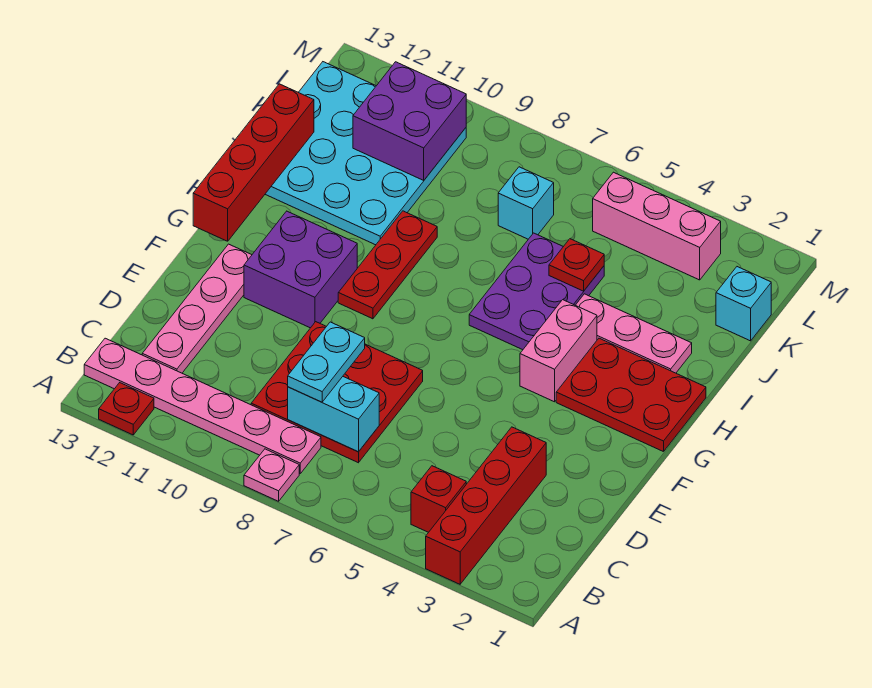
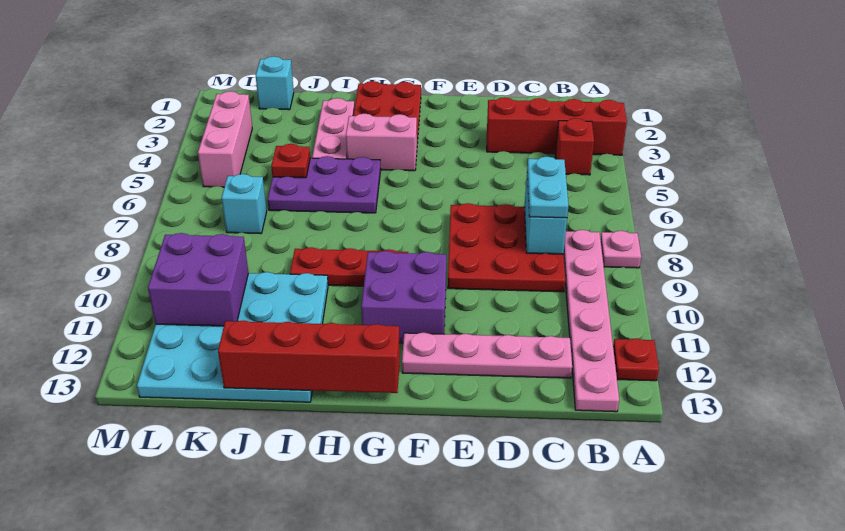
cyan 1x2 plate [288,322,365,402] -> cyan 1x2 plate turned to [527,156,569,218]

